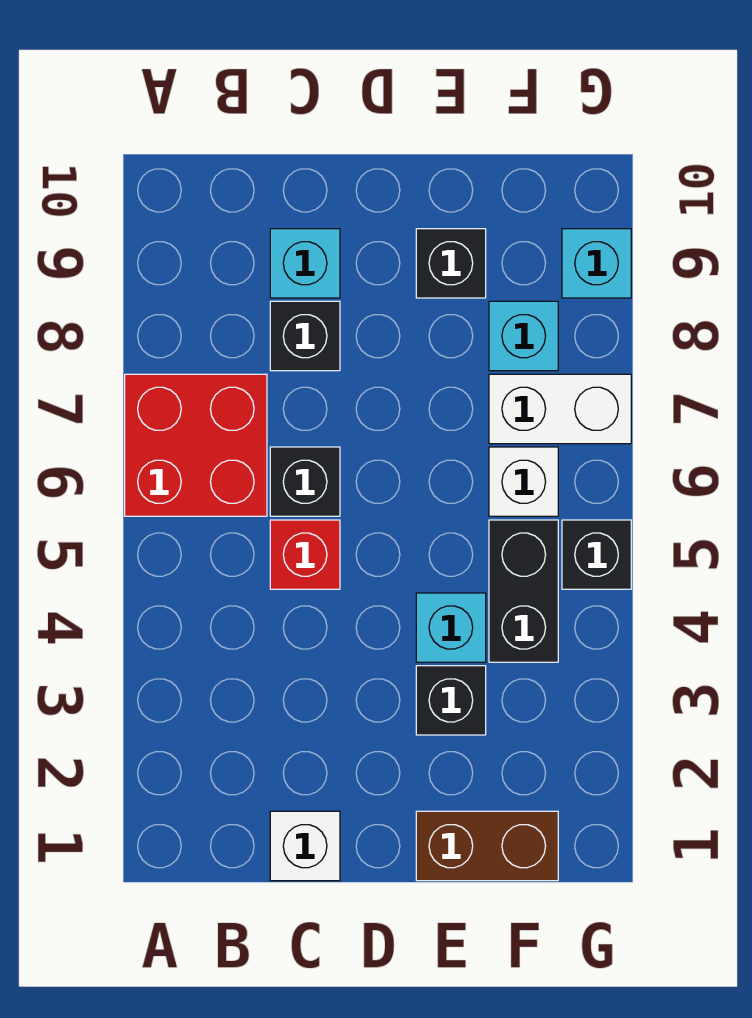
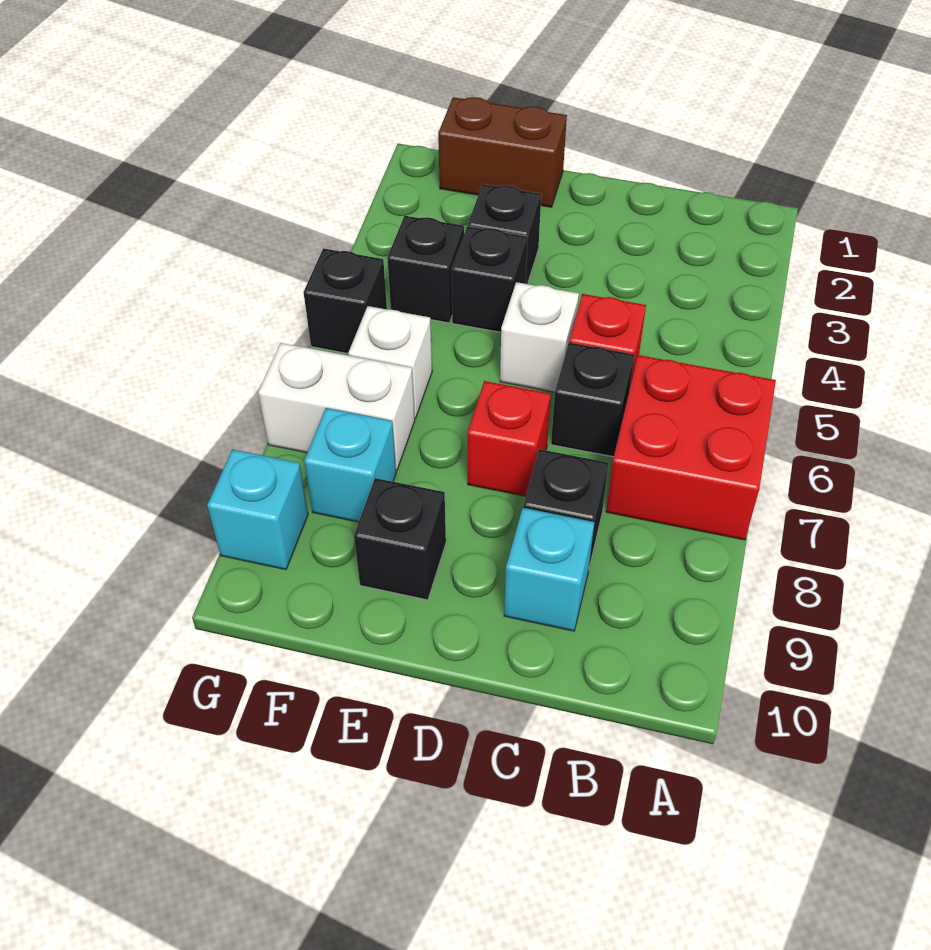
white 1x1 brick [270,811,340,881] -> white 1x1 brick moved to [500,282,579,392]
none -> red 1x1 brick [468,381,551,496]
cyan 1x1 brick [416,593,486,662] -> black 1x1 brick [452,226,527,332]
black 1x2 brick [489,520,558,662] -> black 1x1 brick [387,216,464,323]

